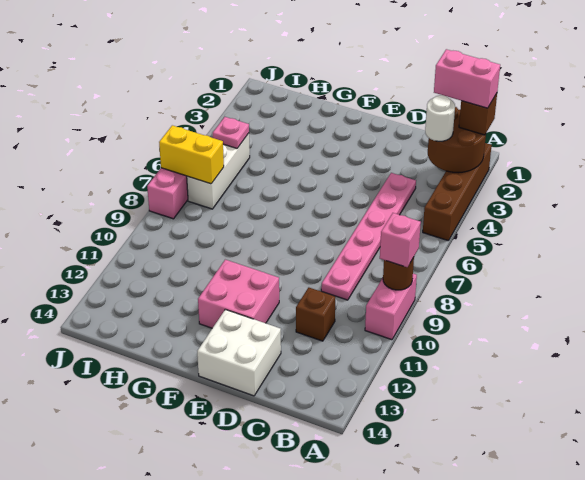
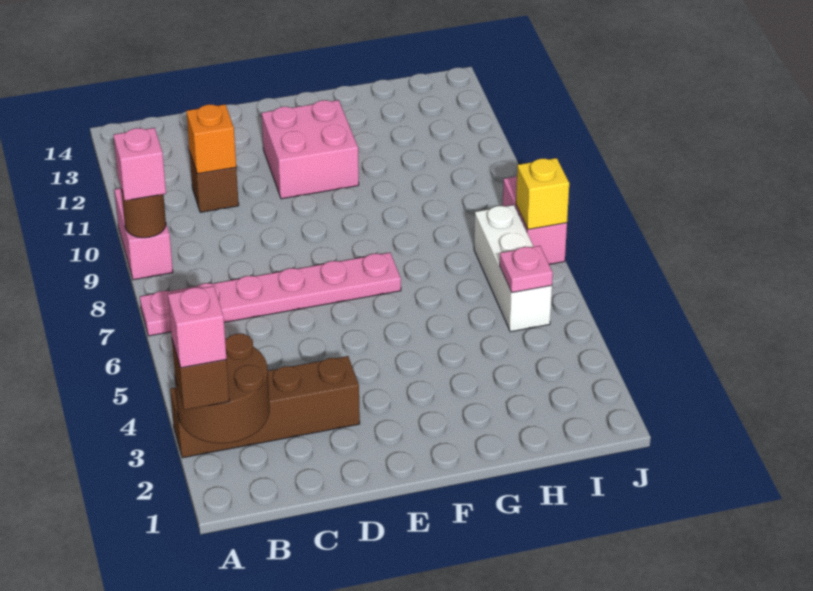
brown 1x4 brick [423,143,492,241] -> brown 1x4 brick turned to [170,356,360,458]
pink 1x2 brick [434,49,500,108] -> pink 1x1 brick [168,286,227,368]
white 1x1 round brick [425,95,455,141] -> none
pink 1x6 plate [321,173,416,300] -> pink 1x6 plate turned to [140,253,401,336]
none -> orange 1x1 brick [186,104,236,174]
white 2x2 brick [197,309,281,396] -> none
yellow 1x2 brick [159,125,224,184] -> yellow 1x1 brick [516,158,569,229]

